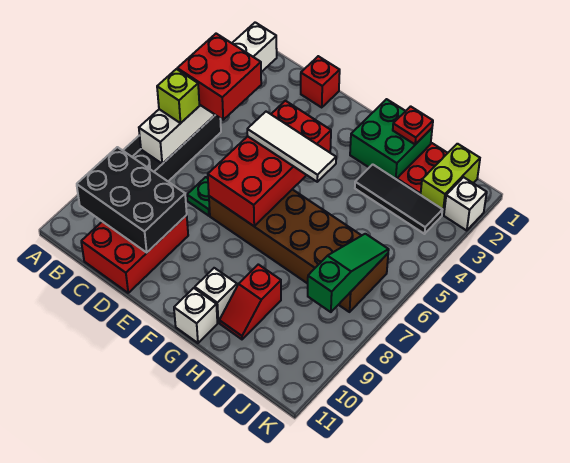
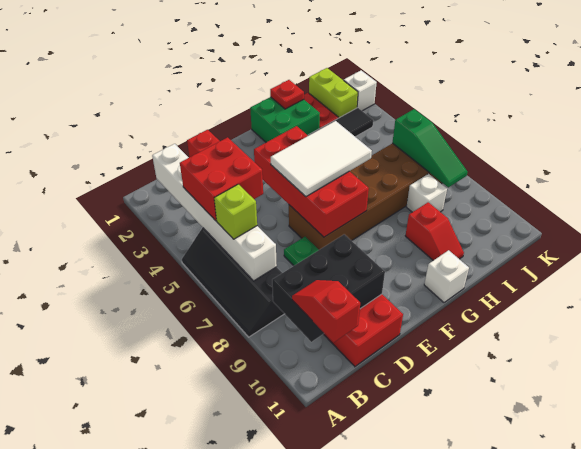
none -> red 1x2 slope [292,280,360,342]
white 1x3 tile [247,112,336,182] -> white 2x3 tile [271,121,372,196]
white 1x1 brick [195,268,237,323] -> white 1x1 brick moved to [407,174,447,212]
green 1x3 slope [308,234,389,312] -> green 1x3 slope turned to [392,109,468,187]

